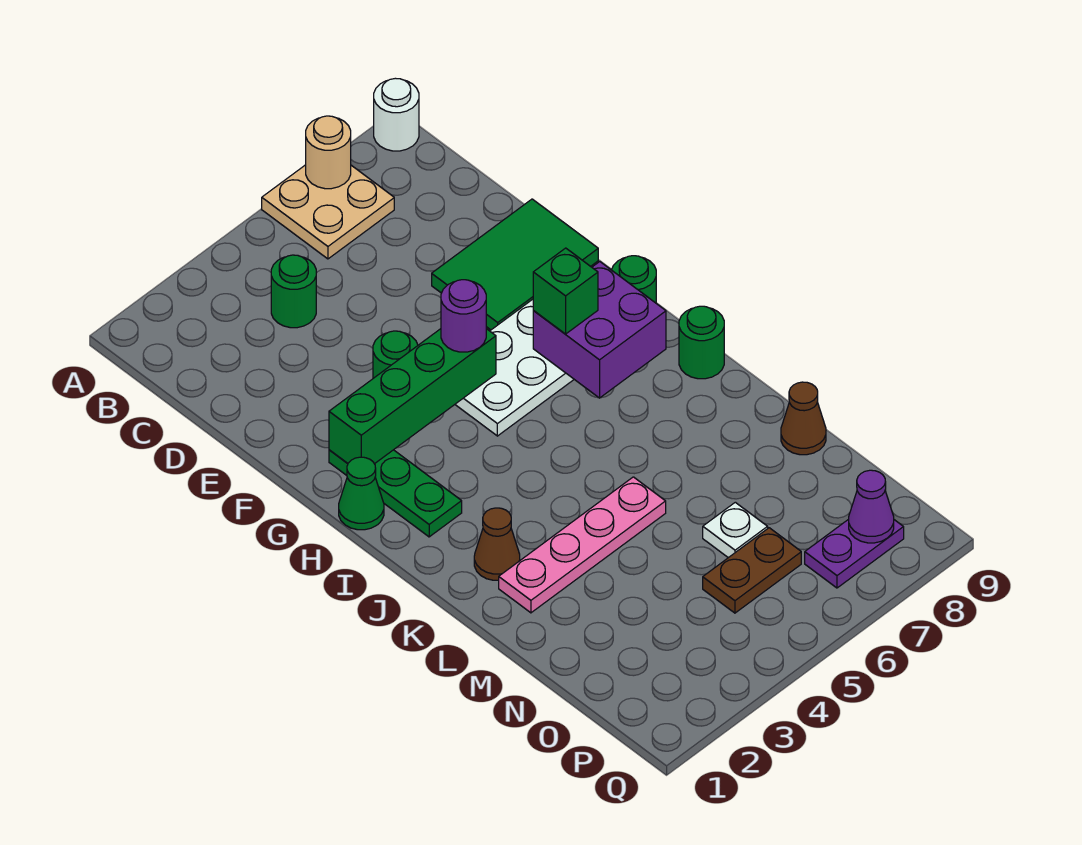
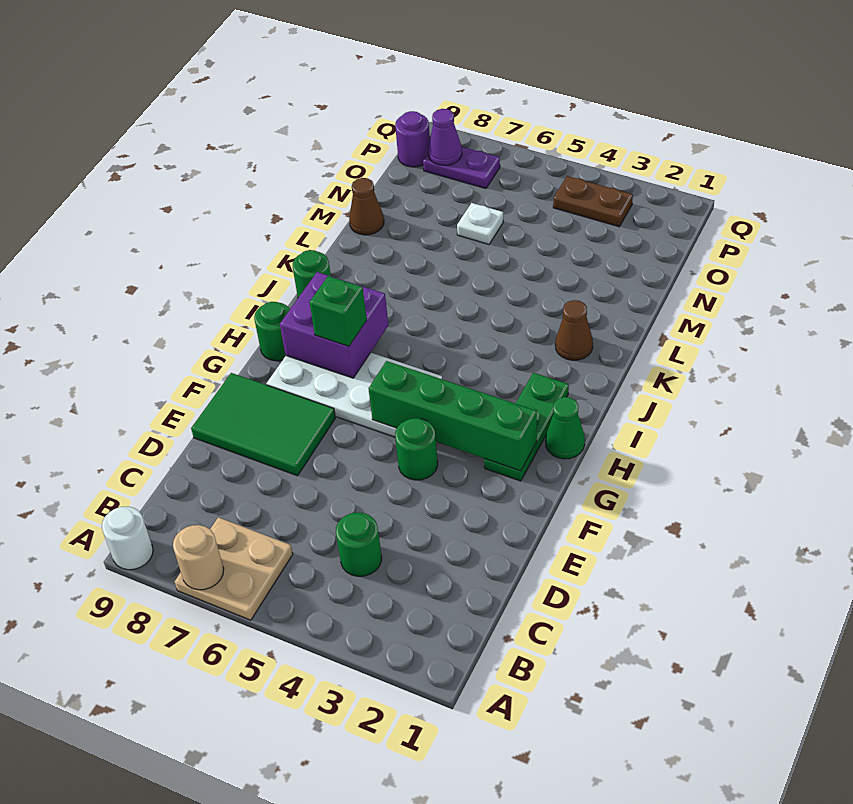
purple 1x1 round brick [441,280,486,352] -> purple 1x1 round brick moved to [395,111,430,167]
pink 1x4 plate [499,477,666,613] -> none
brown 1x2 plate [703,528,801,613] -> brown 1x2 plate moved to [553,176,633,227]

